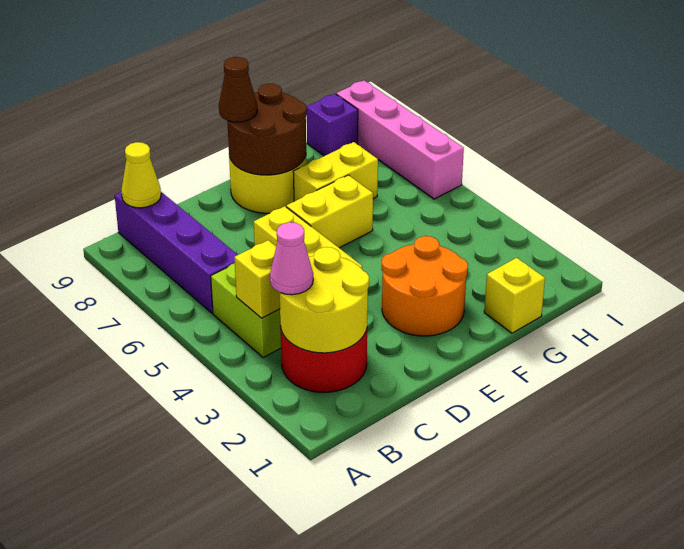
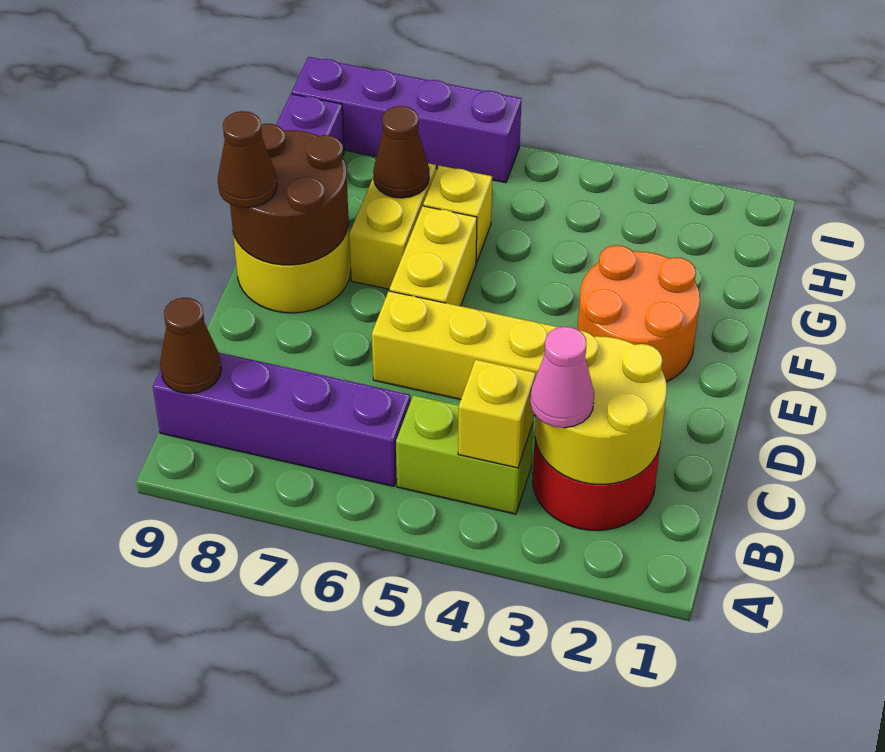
yellow 1x1 cone [121,142,161,208] -> brown 1x1 cone [160,298,221,394]
yellow 1x1 brick [484,258,545,333] -> yellow 1x1 brick moved to [423,166,492,263]
none -> brown 1x1 cone [373,106,429,198]
pink 1x4 brick [336,80,464,199] -> purple 1x4 brick [292,57,521,183]

